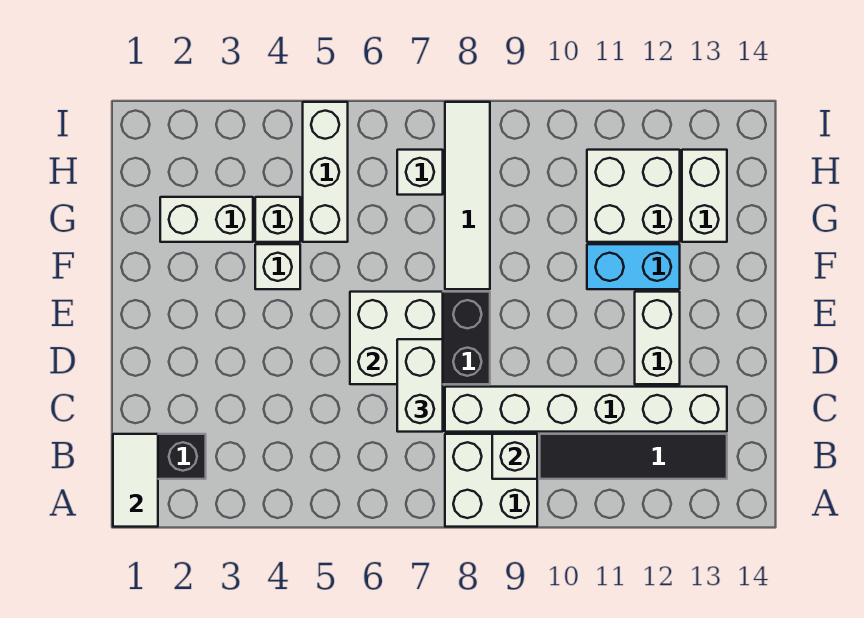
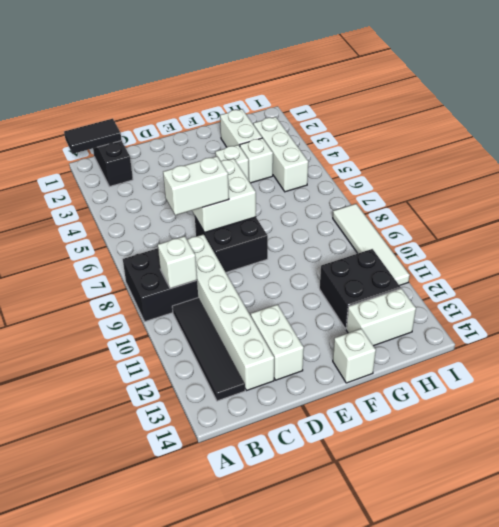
white 1x2 tile [113,434,158,527] -> black 1x2 tile [64,119,122,154]
white 2x2 brick [445,434,537,527] -> black 2x2 brick [123,248,198,322]
white 1x2 brick [635,292,680,384] -> white 1x2 brick turned to [251,304,304,380]
white 1x4 tile [445,102,490,289] -> white 1x4 tile turned to [333,204,410,285]
cyan 1x2 brick [587,244,680,289] -> none
white 1x3 brick [303,102,348,242] -> white 1x3 brick turned to [253,117,308,192]
white 2x2 brick [587,150,680,242] -> black 2x2 brick [320,249,401,329]
white 1x1 brick [397,150,443,195] -> white 1x1 brick moved to [333,329,376,383]

